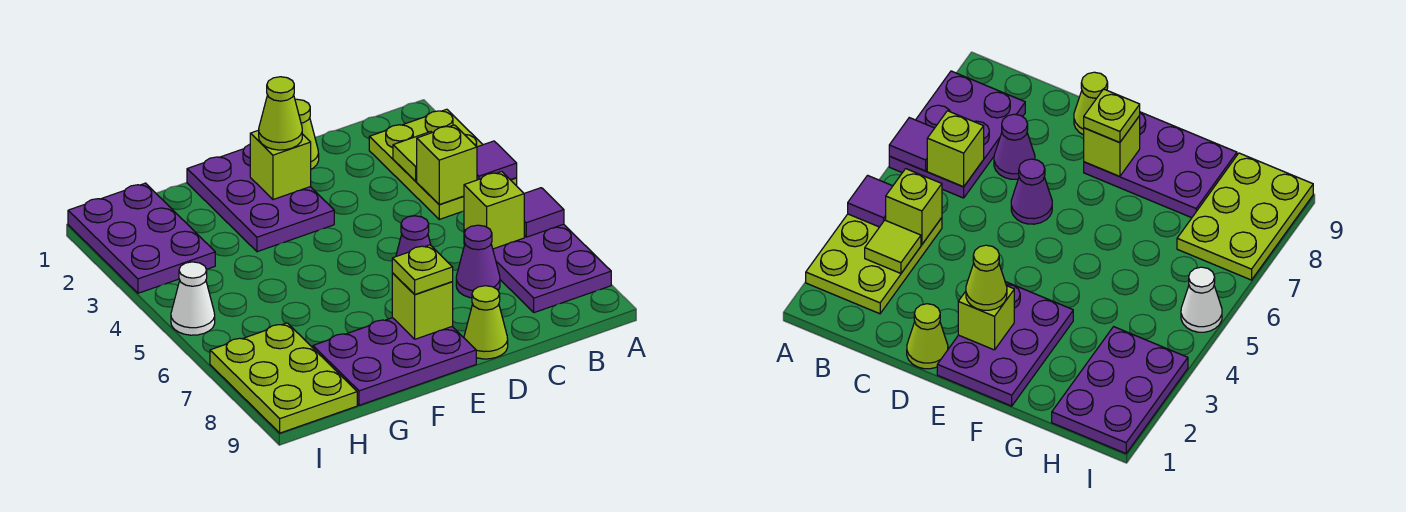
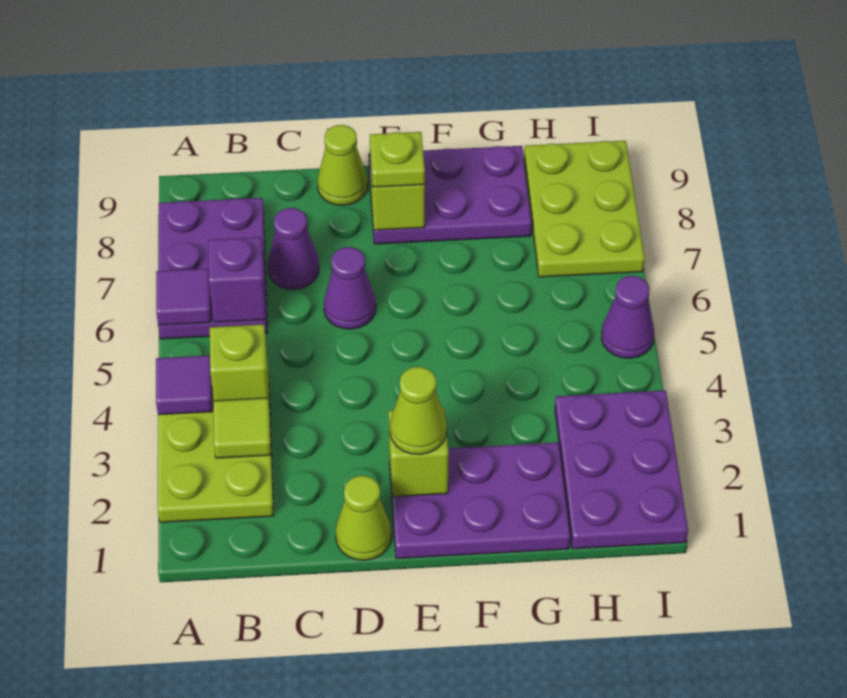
lime 1x1 brick [464,172,524,249] -> purple 1x1 brick [208,237,266,322]
purple 2x3 plate [187,144,334,252] -> purple 2x3 plate turned to [389,443,570,559]
white 1x1 cone [171,262,215,335] -> purple 1x1 cone [601,276,654,358]

